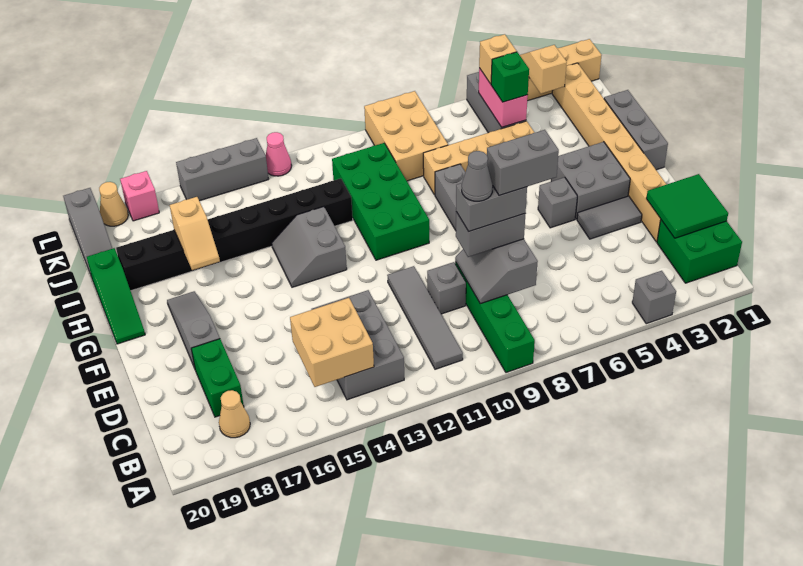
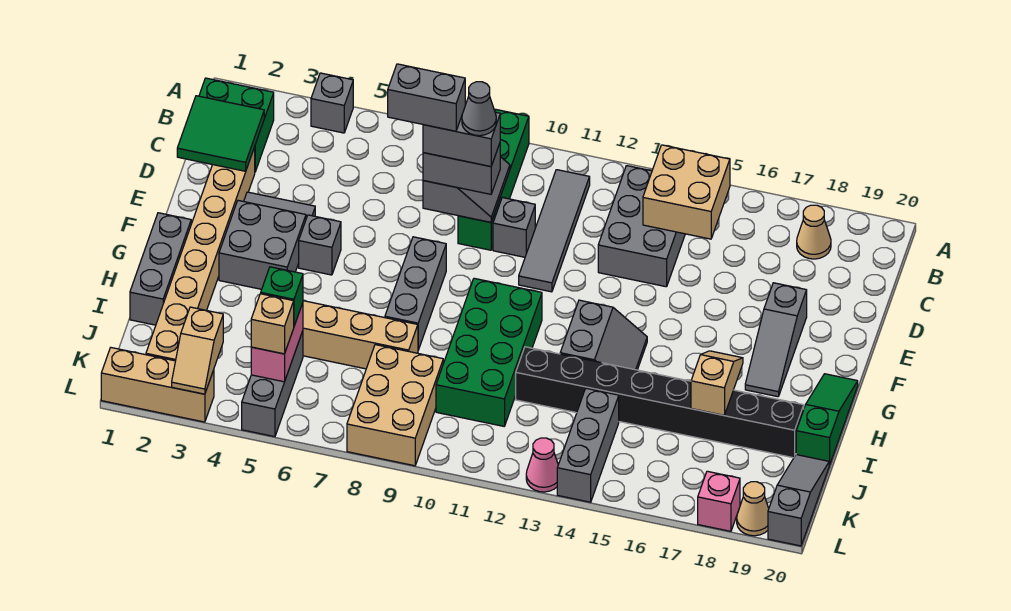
green 1x2 brick [191,339,244,417] -> none
grey 1x3 brick [176,138,269,201] -> grey 1x3 brick turned to [557,388,619,502]

